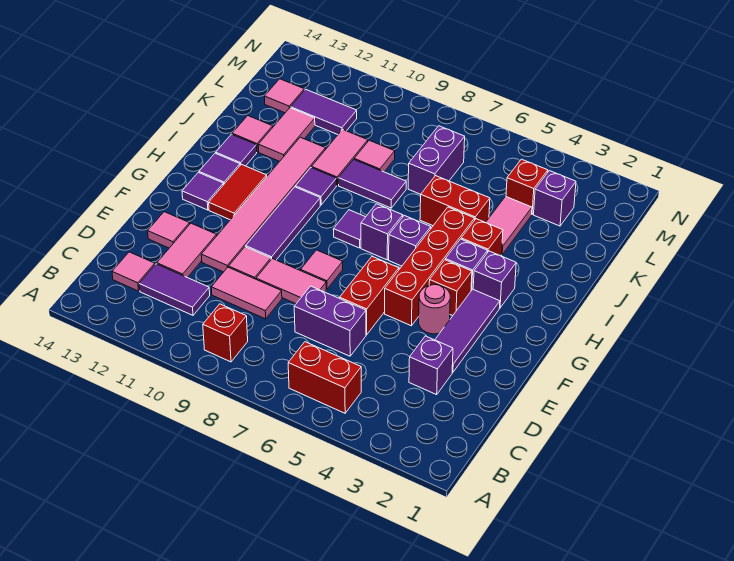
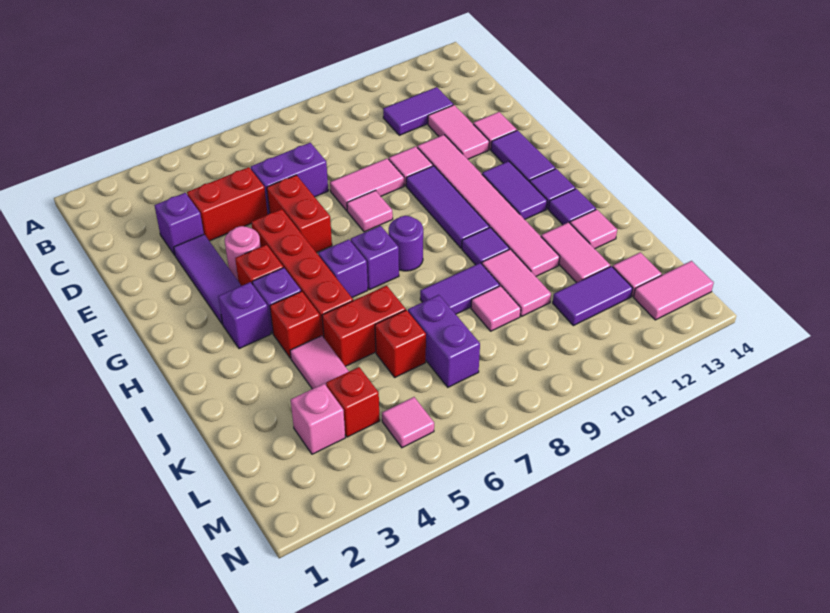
red 1x2 brick [288,342,361,413] -> red 1x2 brick moved to [187,167,268,241]
red 1x1 brick [203,304,248,362] -> red 1x1 brick moved to [375,310,426,377]
pink 1x1 tile [112,252,155,291] -> pink 1x1 tile moved to [382,397,434,448]
pink 1x2 tile [211,267,282,319] -> pink 1x2 tile moved to [634,261,714,320]
red 1x2 tile [209,164,267,220] -> purple 1x2 tile [482,161,547,219]
purple 1x1 tile [182,172,223,210] -> purple 1x2 tile [491,130,555,182]
purple 1x1 tile [333,210,365,248] -> purple 1x1 round brick [389,216,423,271]
purple 1x1 brick [534,171,576,226] -> pink 1x1 brick [291,384,345,454]

